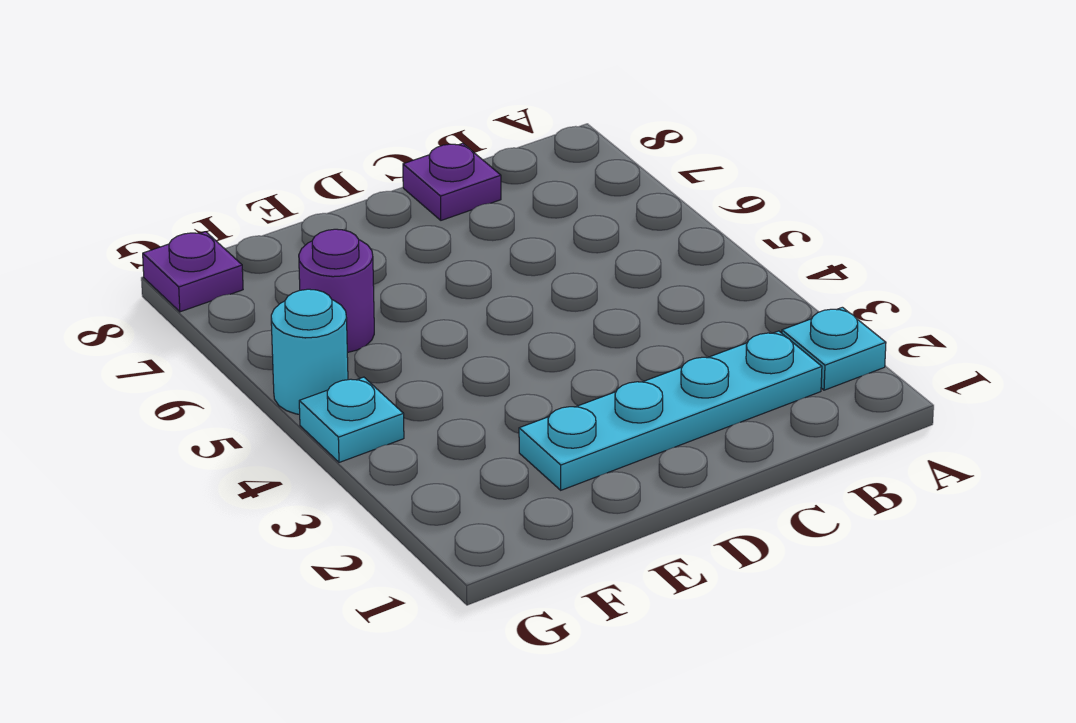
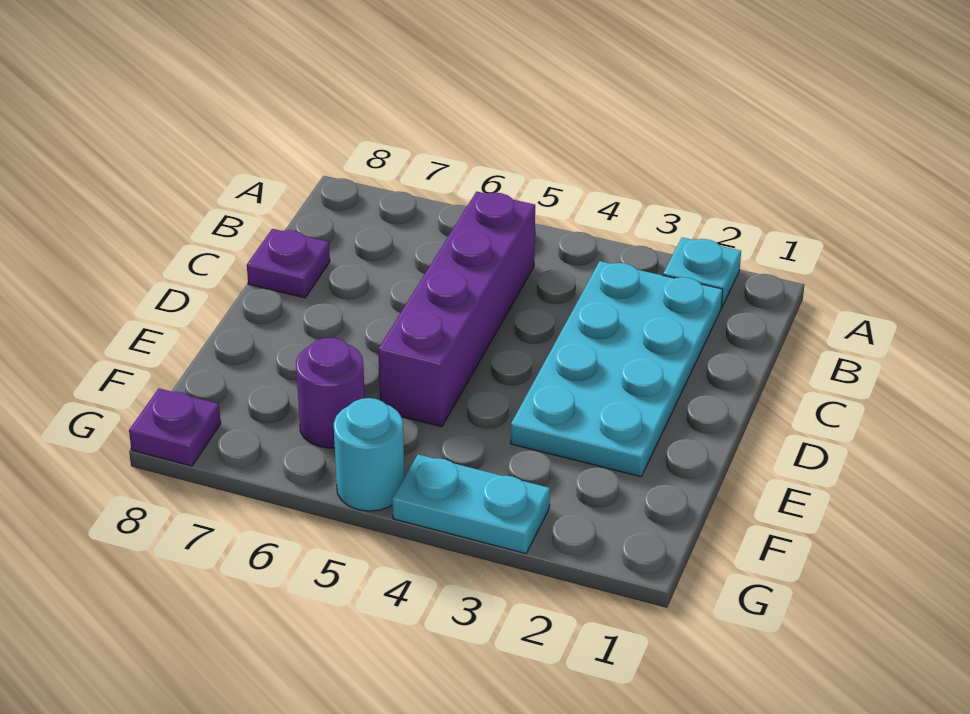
cyan 1x4 plate [519,331,822,490] -> cyan 2x4 plate [511,261,723,477]
none -> purple 1x4 brick [378,191,535,427]
cyan 1x1 plate [299,377,404,462] -> cyan 1x2 plate [392,454,550,554]

